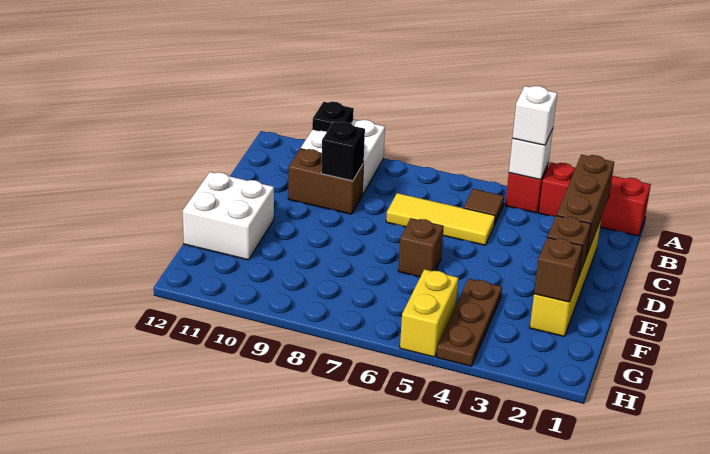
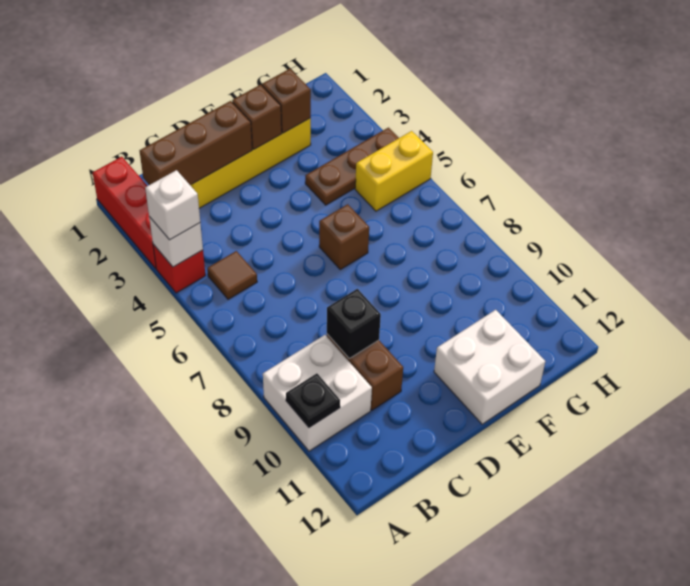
yellow 1x3 tile [386,193,495,245] -> none

